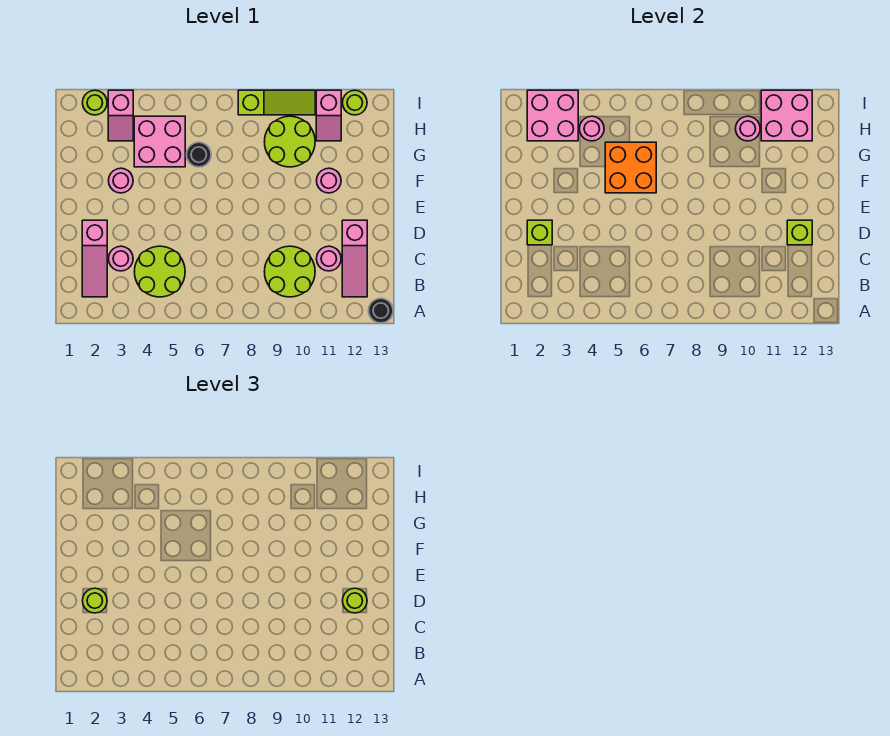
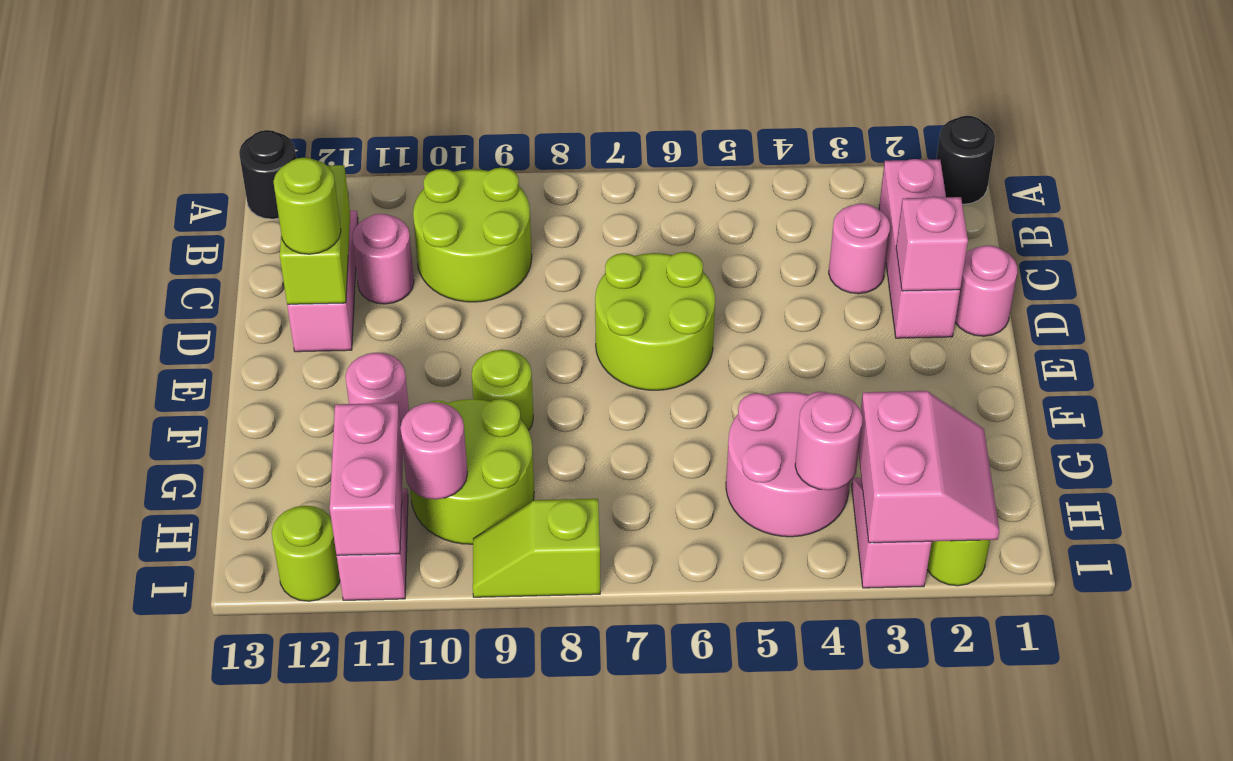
pink 1x3 slope [82,220,107,297] -> pink 1x3 brick [879,159,960,338]
lime 2x2 round brick [134,246,185,297] -> lime 2x2 round brick moved to [595,252,715,390]
lime 1x1 brick [527,220,552,245] -> pink 1x1 brick [896,197,968,291]
lime 1x1 round brick [83,588,107,613] -> lime 1x1 round brick moved to [472,350,533,431]
lime 1x1 brick [787,220,812,245] -> lime 1x2 brick [280,165,350,304]
pink 1x1 round brick [109,168,133,193] -> pink 1x1 round brick moved to [955,245,1017,336]
orange 2x2 brick [605,142,656,193] -> none
pink 2x2 brick [134,116,185,167] -> pink 2x2 round brick [726,392,850,537]
black 1x1 round brick [187,142,211,167] -> black 1x1 round brick moved to [936,116,995,204]
pink 2x2 brick [527,90,578,141] -> pink 2x2 slope [859,391,1000,543]
pink 2x2 brick [761,90,812,141] -> pink 1x2 brick [330,403,403,555]
lime 1x3 slope [238,90,315,115] -> lime 1x2 slope [473,499,600,597]

